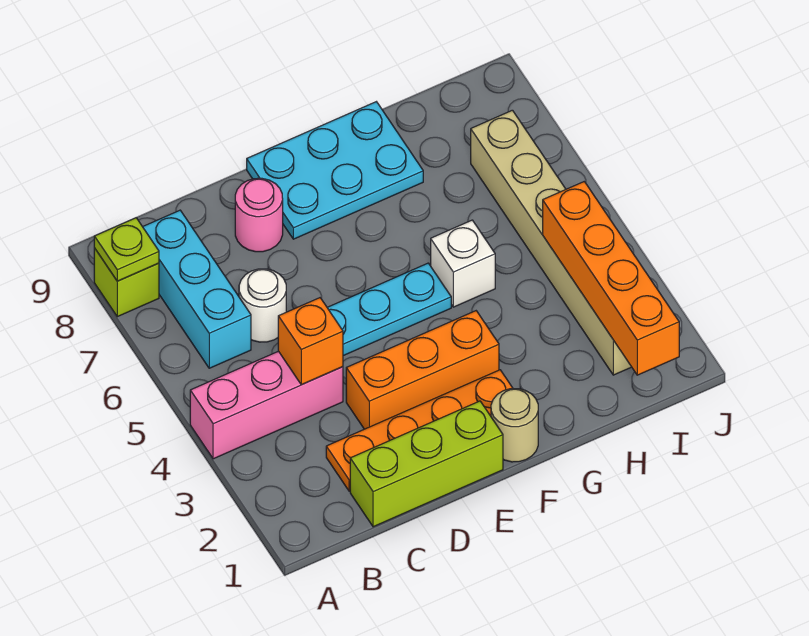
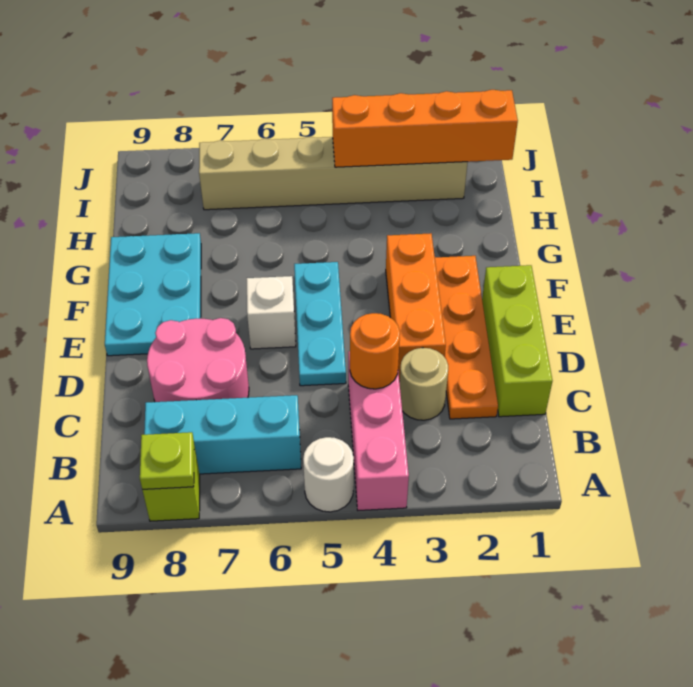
orange 1x1 brick [278,298,343,385] -> orange 1x1 round brick [350,313,400,389]
white 1x1 round brick [239,269,286,342] -> white 1x1 round brick moved to [303,437,354,512]
pink 1x1 round brick [235,178,283,252] -> pink 2x2 round brick [147,318,249,402]
tan 1x1 round brick [491,389,538,462] -> tan 1x1 round brick moved to [400,348,448,420]
white 1x1 brick [431,220,495,307] -> white 1x1 brick moved to [247,276,296,349]

